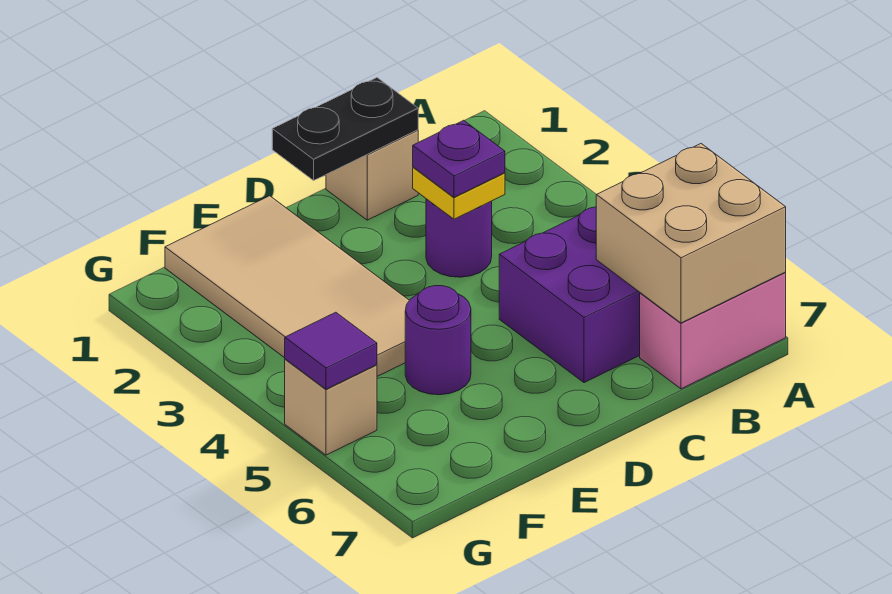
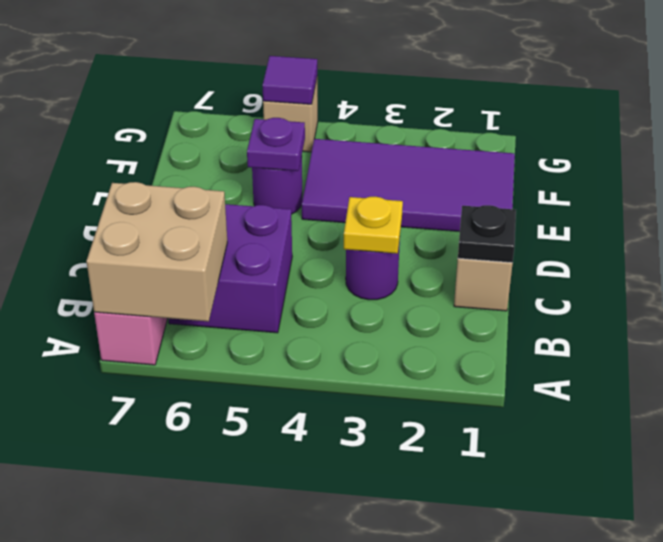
black 1x2 plate [272,78,418,180] -> black 1x1 plate [458,205,516,263]
purple 1x1 plate [413,120,505,197] -> purple 1x1 plate moved to [247,118,305,171]
tan 2x4 tile [165,196,409,376] -> purple 2x4 tile [302,139,515,232]

